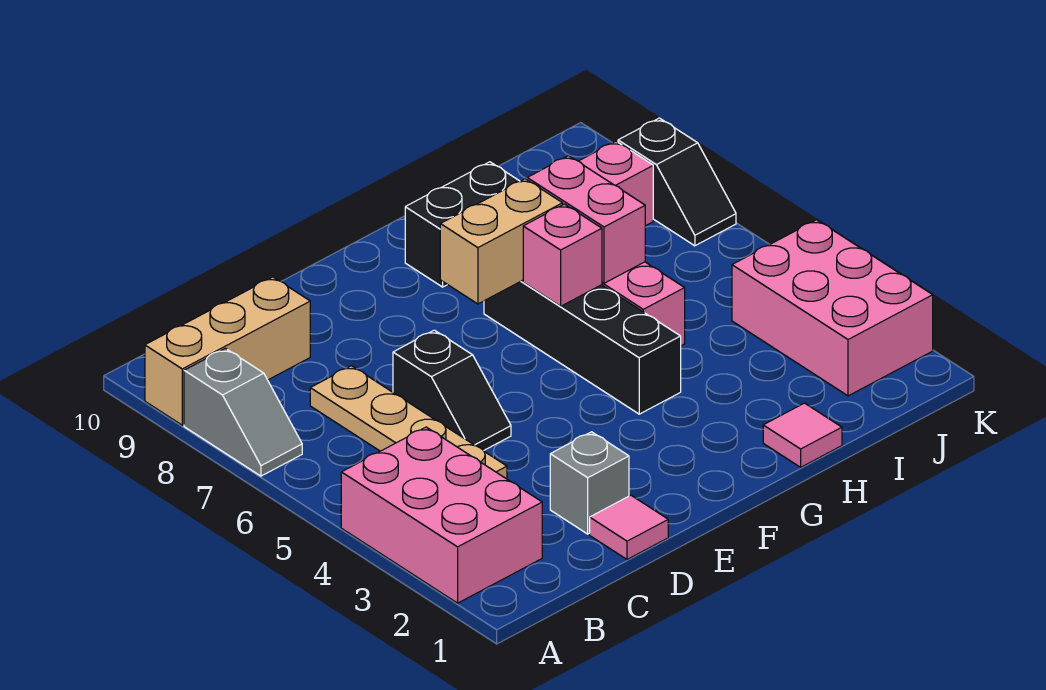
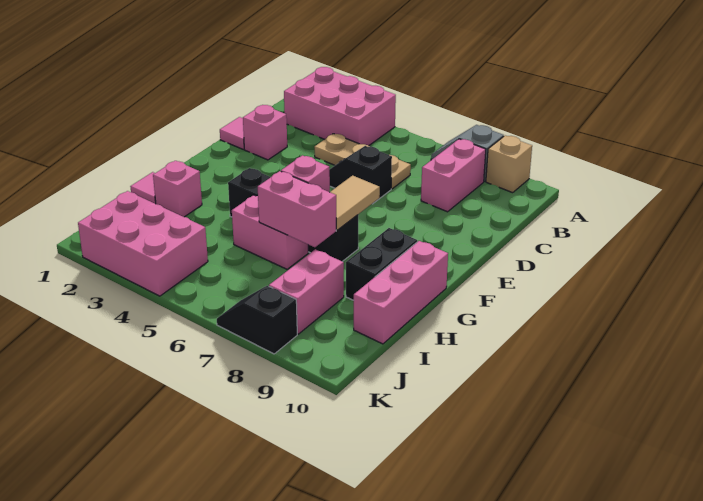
tan 1x3 brick [145,277,310,425] -> tan 1x1 brick [486,135,532,193]
none -> pink 1x2 brick [421,139,486,212]
tan 1x4 plate [310,366,507,479] -> tan 1x3 plate [315,134,411,189]
grey 1x1 brick [550,432,629,534] -> pink 1x1 brick [243,105,287,160]
tan 1x2 brick [440,179,563,304] -> tan 1x2 tile [330,176,380,230]
none -> pink 1x3 brick [354,241,448,344]
none -> pink 1x1 brick [153,161,202,217]

